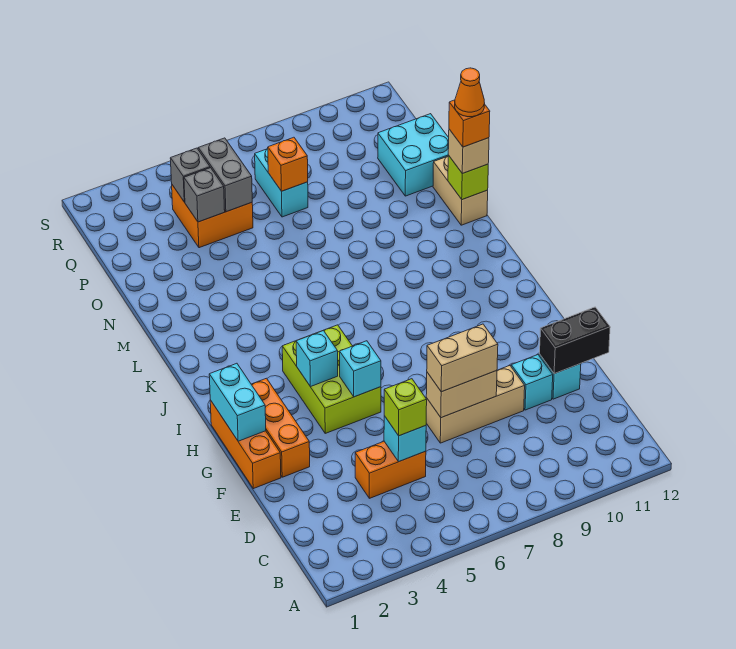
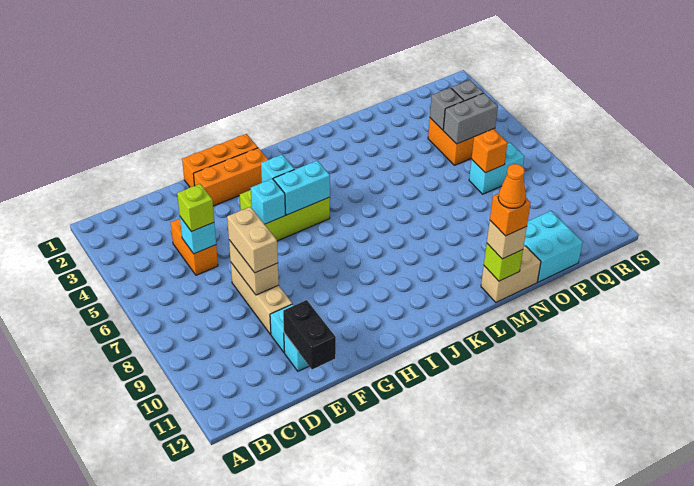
cyan 1x2 brick [209,363,266,441] -> cyan 1x2 brick moved to [274,161,330,215]

